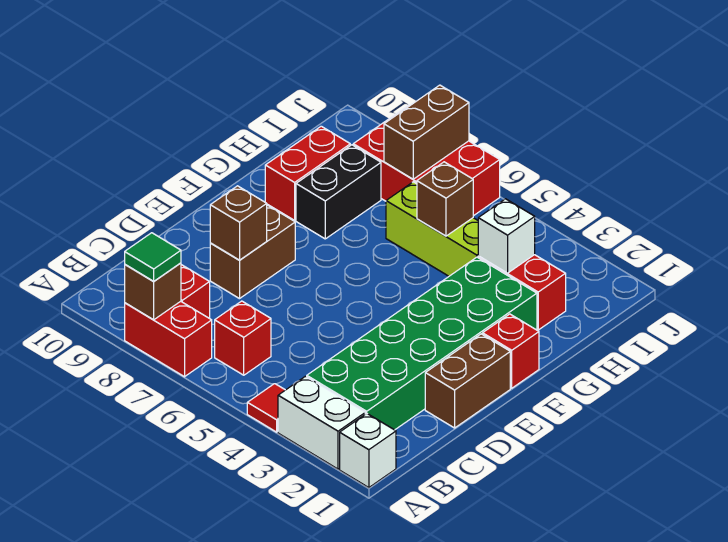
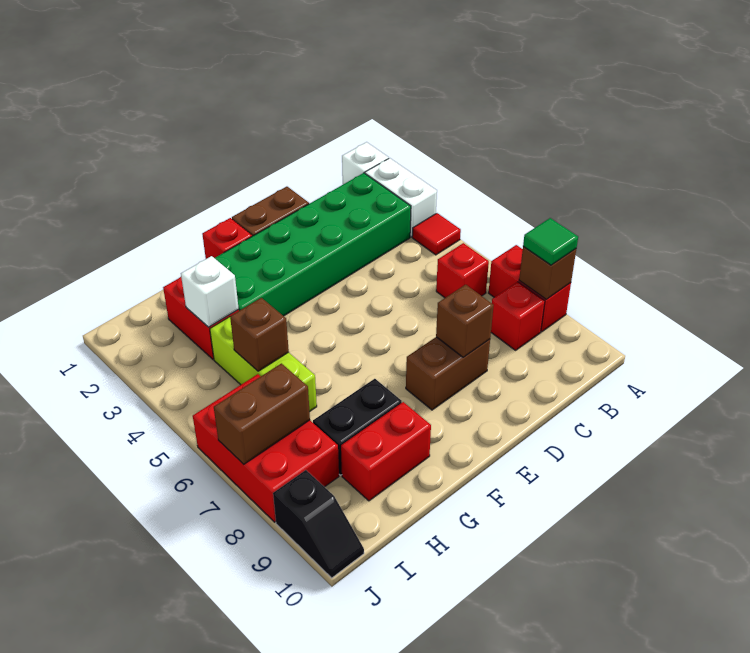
none -> black 1x2 slope [273,470,364,578]

